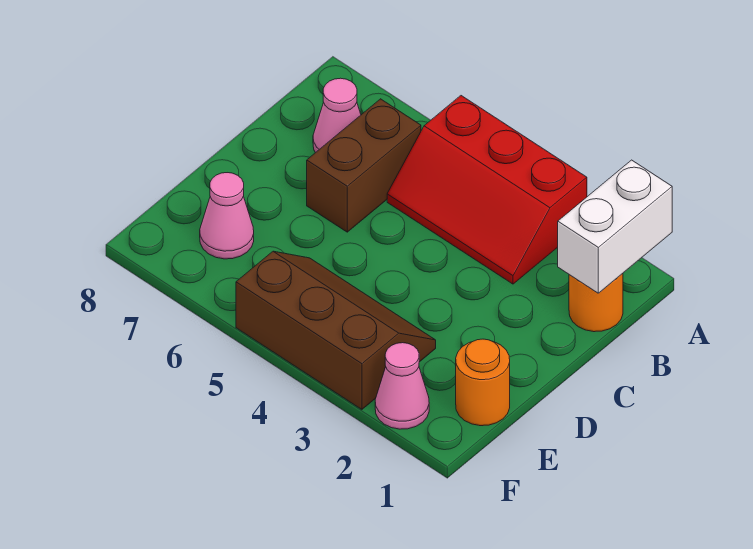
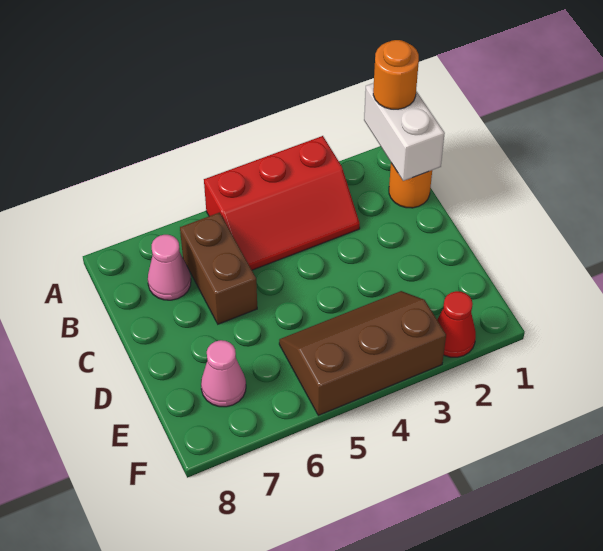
orange 1x1 round brick [456,339,510,426] -> orange 1x1 round brick moved to [373,40,419,109]
pink 1x1 cone [375,343,429,429] -> red 1x1 cone [437,291,476,357]

